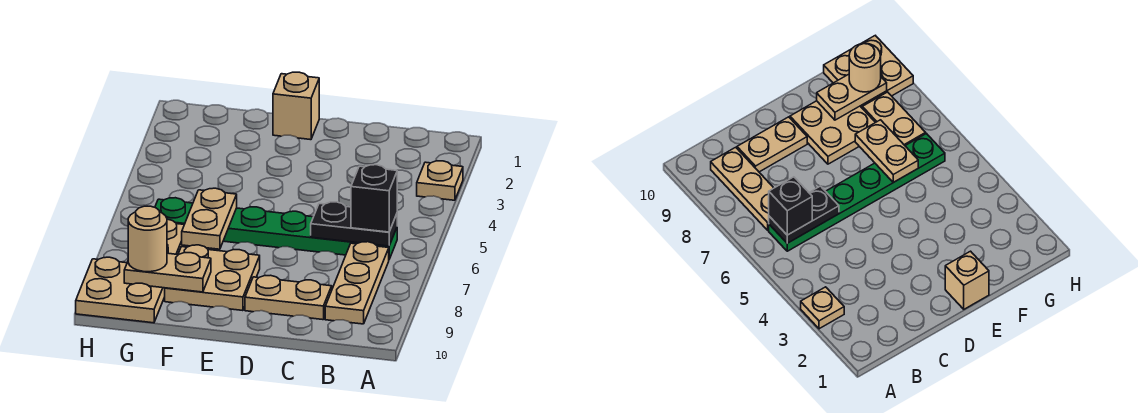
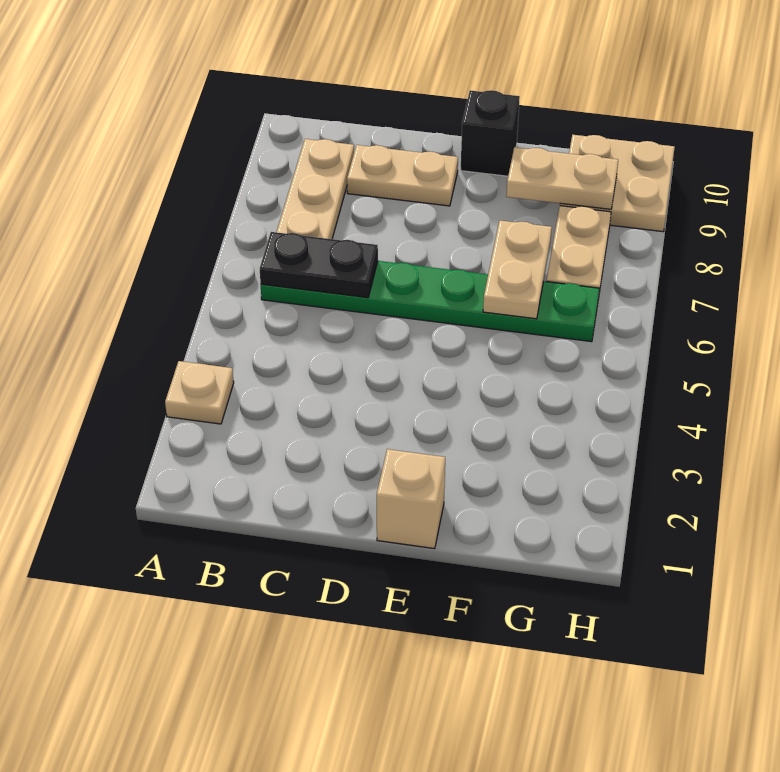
black 1x1 brick [351,165,397,232] -> black 1x1 brick moved to [461,90,520,176]
tan 2x2 plate [165,245,260,311] -> none
tan 1x1 round brick [128,206,167,272] -> none

